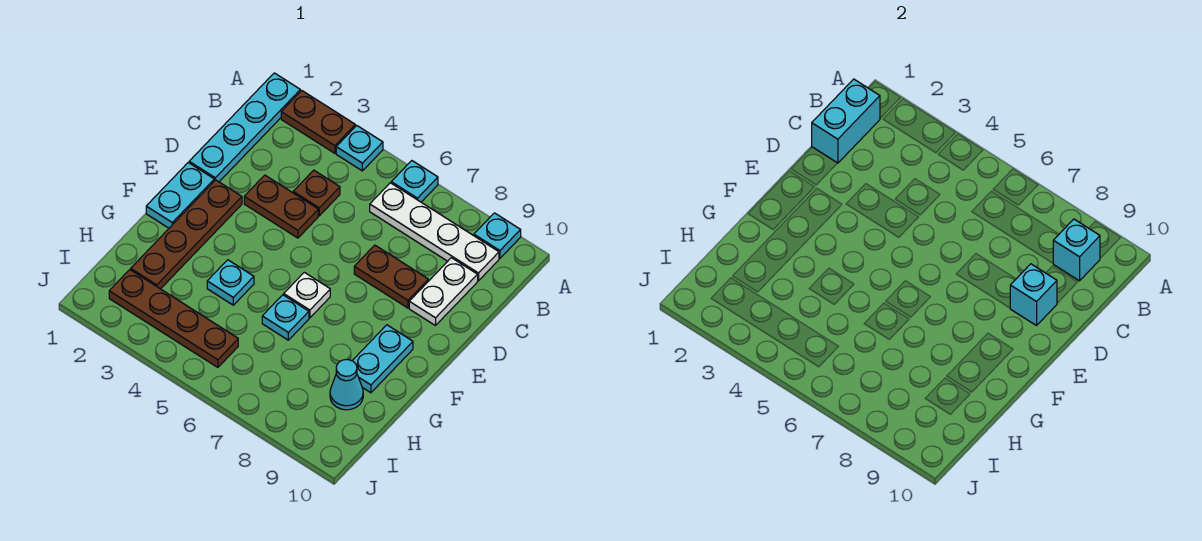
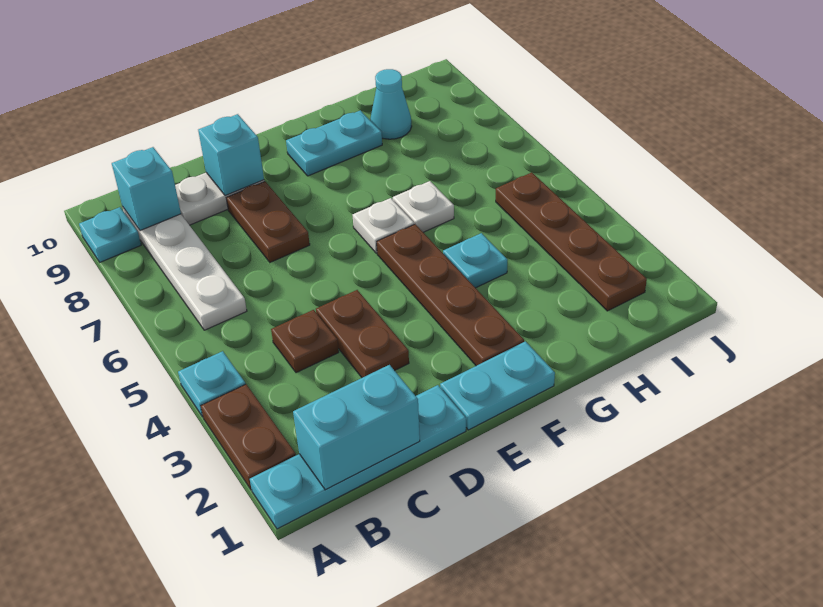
cyan 1x1 plate [391,161,438,202] -> none
brown 1x4 plate [131,180,242,289] -> brown 1x4 plate turned to [377,224,524,366]
cyan 1x1 plate [262,295,309,340] -> white 1x1 plate [393,181,454,232]

